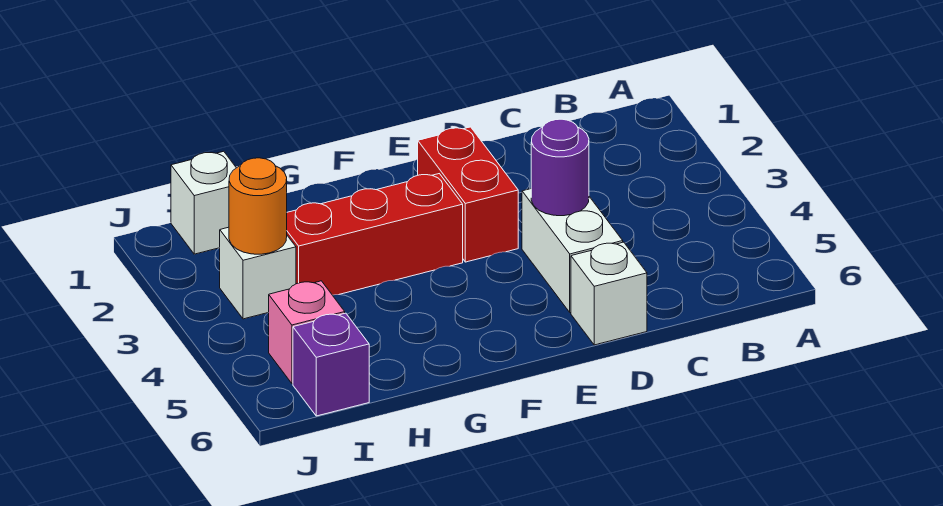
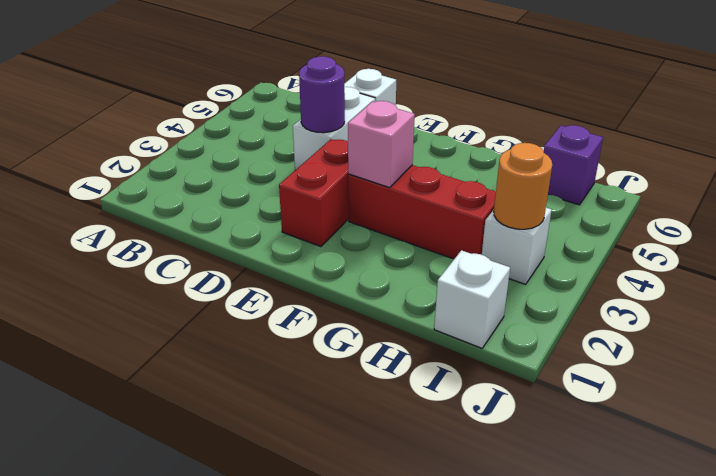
pink 1x1 brick [269,281,345,384] -> pink 1x1 brick moved to [348,101,415,188]

